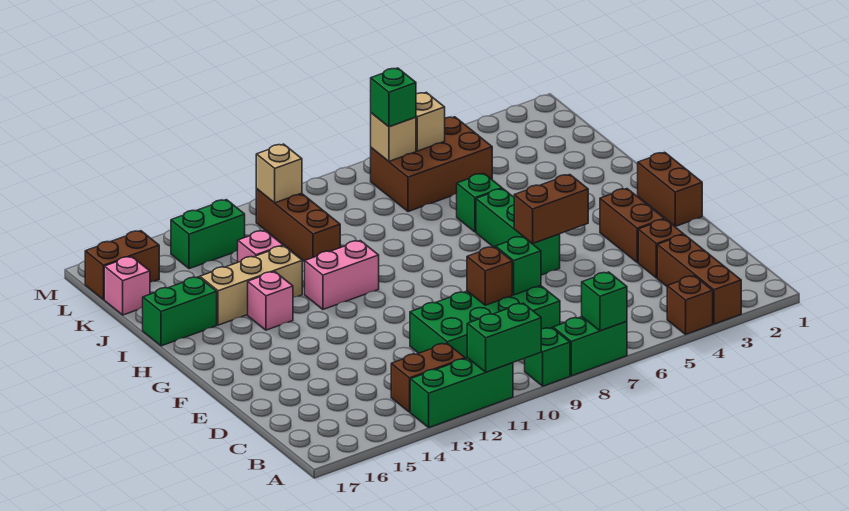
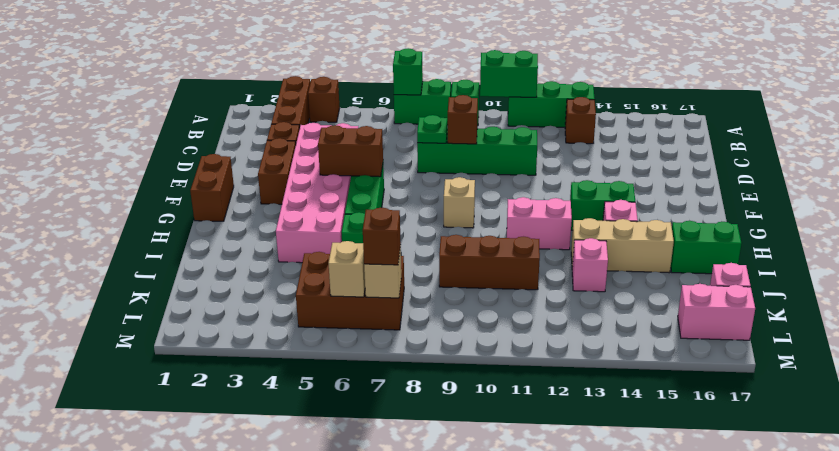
brown 1x2 brick [391,343,465,412] -> brown 1x1 brick [565,97,596,144]
green 2x4 brick [410,285,560,359] -> green 1x4 brick [417,127,537,175]
none -> pink 2x6 brick [276,123,358,263]
green 1x1 brick [496,236,541,295] -> green 1x1 plate [417,115,447,143]
brown 1x3 brick [256,189,340,262] -> brown 1x3 brick turned to [439,235,540,290]
green 1x1 brick [371,68,416,127] -> brown 1x1 brick [363,208,401,265]
tan 1x1 brick [256,144,302,203] -> tan 1x1 brick moved to [444,177,475,228]
green 1x2 brick [171,200,245,269] -> green 1x2 brick moved to [570,180,635,230]
brown 1x2 brick [85,231,159,300] -> pink 1x2 brick [678,284,755,340]

